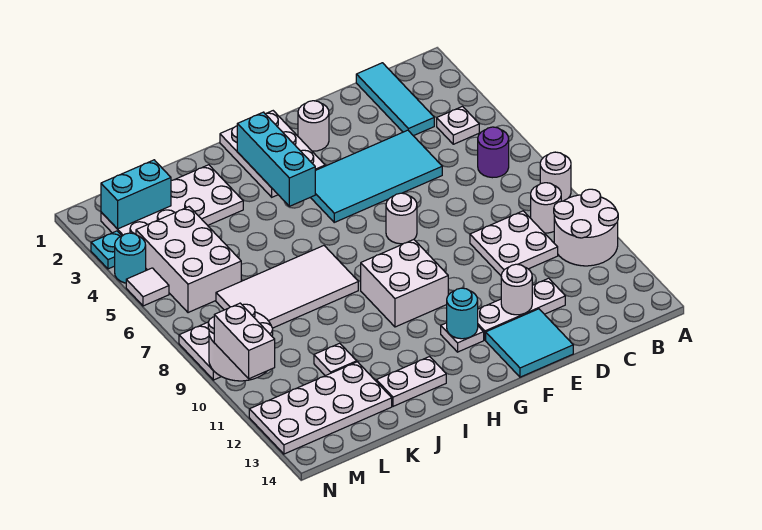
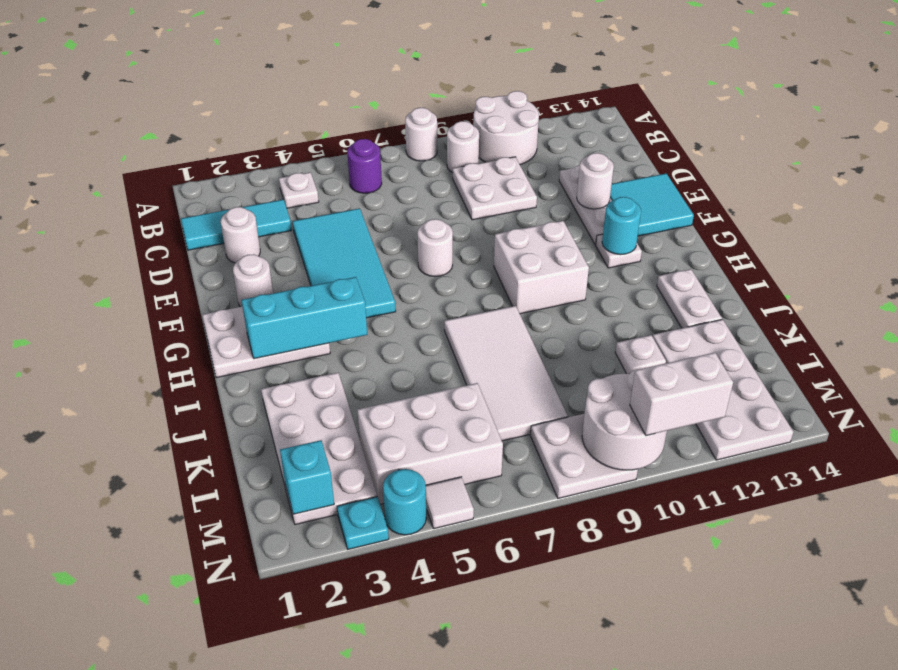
none -> white 1x1 round brick [221,207,260,263]
cyan 1x2 brick [101,160,171,229] -> cyan 1x1 brick [280,440,334,514]

